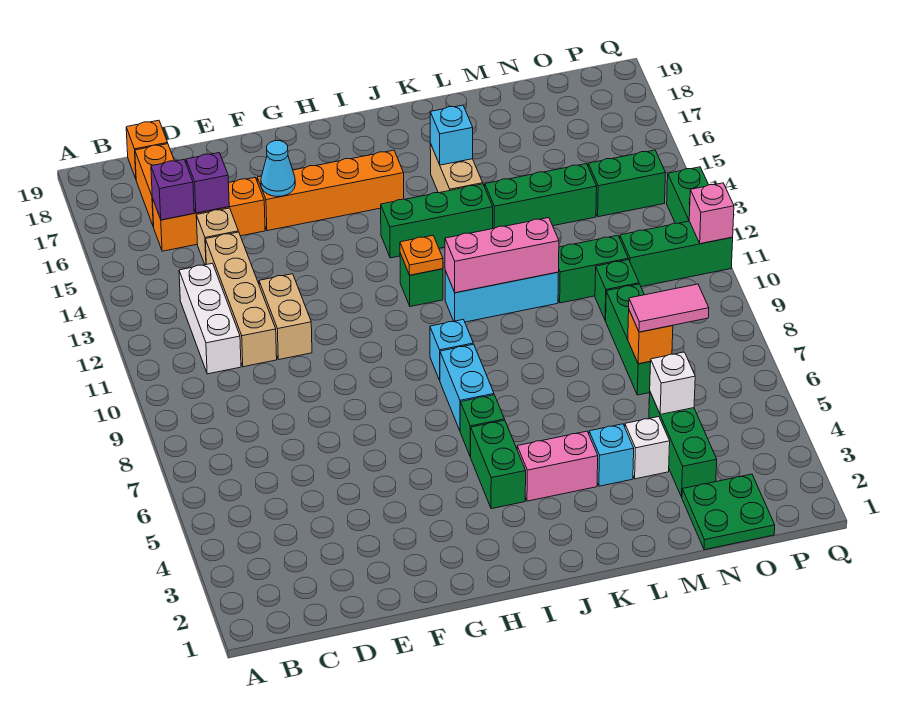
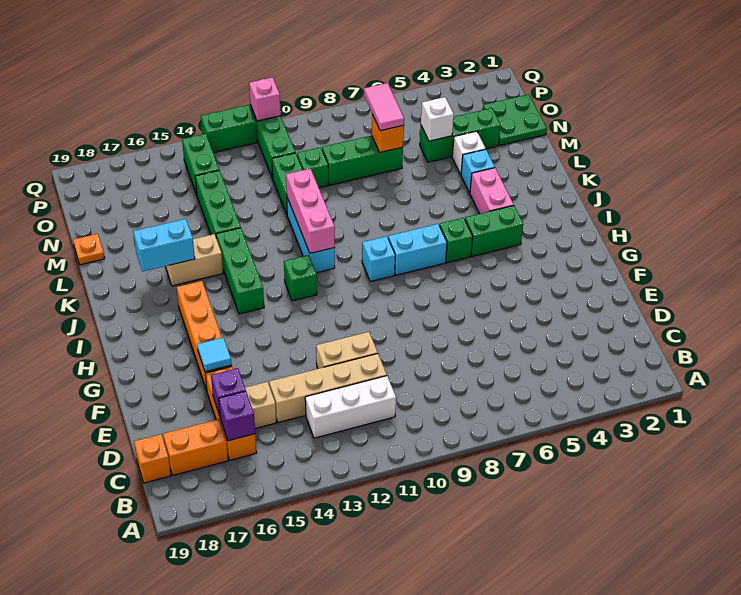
cyan 1x1 cone [261,141,295,197] -> cyan 1x1 tile [197,338,231,372]
orange 1x1 plate [400,235,443,275] -> orange 1x1 plate moved to [73,234,105,265]
cyan 1x1 brick [430,105,473,165] -> cyan 1x2 brick [133,219,195,272]

